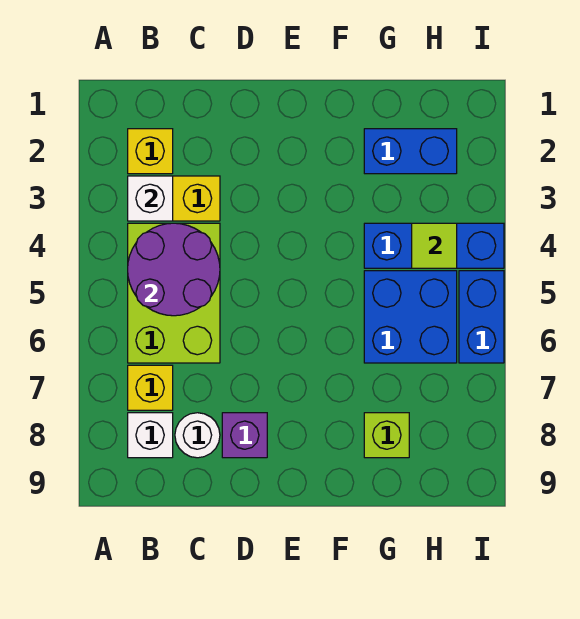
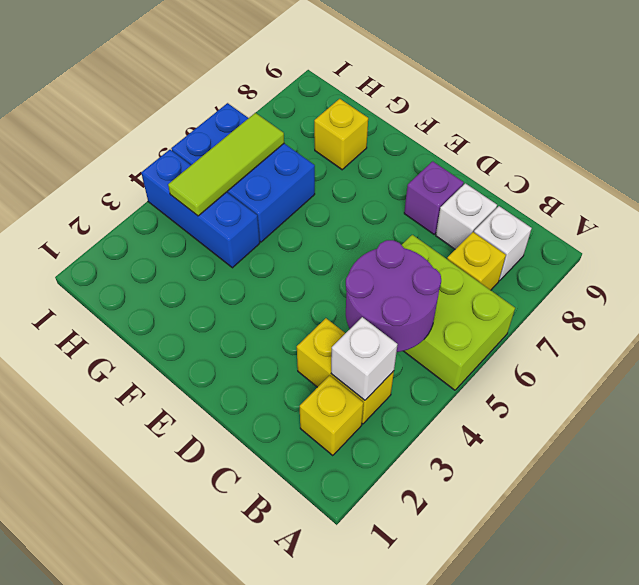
lime 2x3 brick [128,223,220,363] -> lime 2x3 brick turned to [402,235,515,390]
white 1x1 round brick [175,413,220,458] -> white 1x1 brick [436,183,497,249]
blue 1x2 brick [364,129,457,174] -> none
lime 1x1 brick [364,413,409,458] -> yellow 1x1 brick [314,99,368,170]
lime 1x1 tile [412,223,457,268] -> lime 1x3 tile [168,113,284,216]

